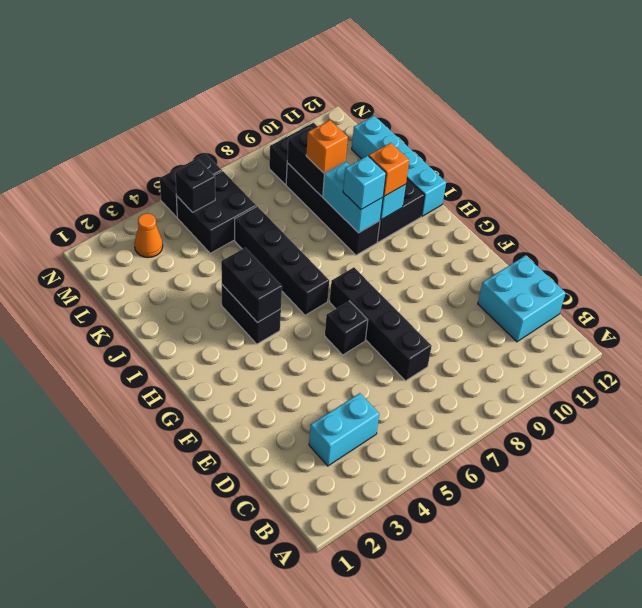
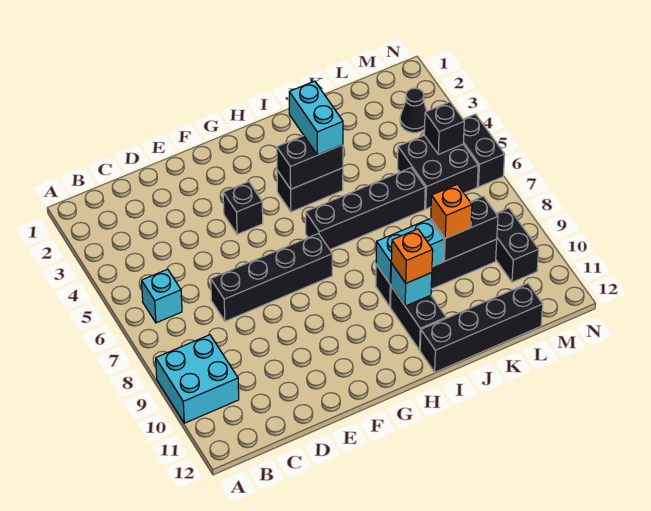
cyan 1x2 brick [309,393,379,466] -> cyan 1x2 brick moved to [289,81,343,155]
cyan 2x2 brick [478,256,566,342] -> cyan 2x2 brick moved to [156,335,239,423]
black 1x1 brick [325,301,368,355] -> black 1x1 brick moved to [223,182,263,234]
cyan 1x1 brick [343,156,386,210] -> cyan 1x1 brick moved to [142,269,182,323]
cyan 1x4 brick [352,116,446,216] -> black 1x4 brick [420,284,543,372]
orange 1x1 cone [134,213,163,258] -> black 1x1 cone [400,88,427,133]

